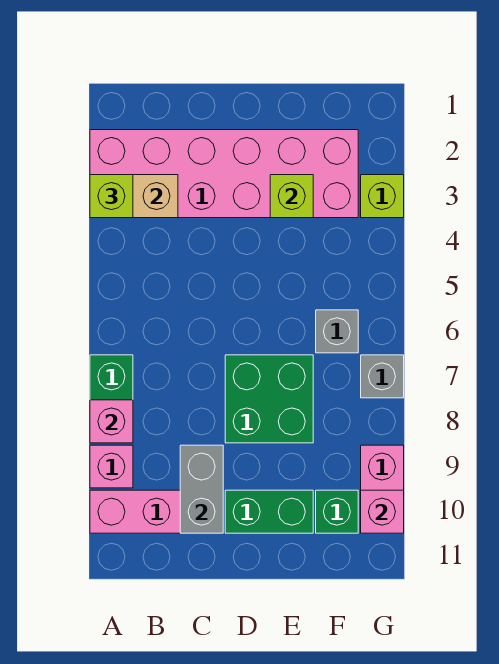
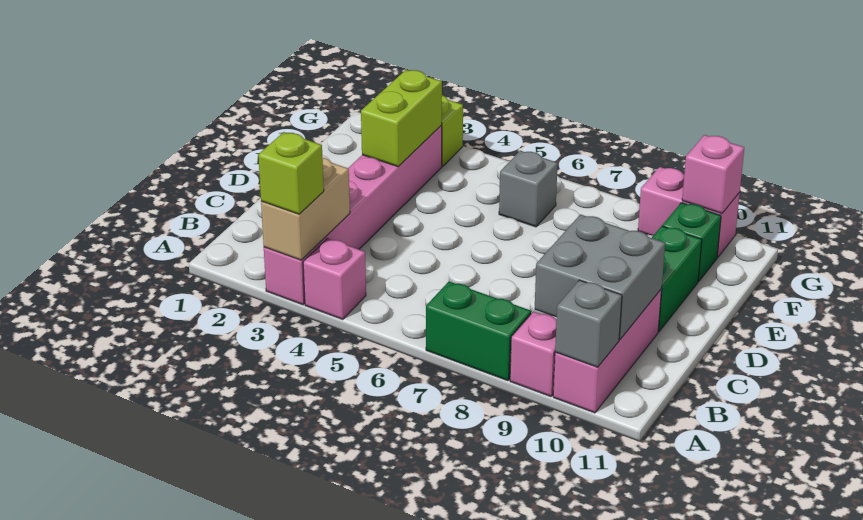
pink 2x6 brick [90,130,358,218] -> pink 1x6 brick [264,126,442,305]
pink 1x1 brick [90,400,133,443] -> pink 1x1 brick moved to [303,238,366,319]
grey 1x2 brick [180,445,223,533] -> grey 2x2 brick [535,214,665,340]
green 2x2 brick [225,355,313,443] -> none
lime 1x1 brick [270,175,313,218] -> lime 1x2 brick [361,70,442,167]
grey 1x1 brick [361,355,404,398] -> grey 1x1 brick moved to [555,280,622,367]

